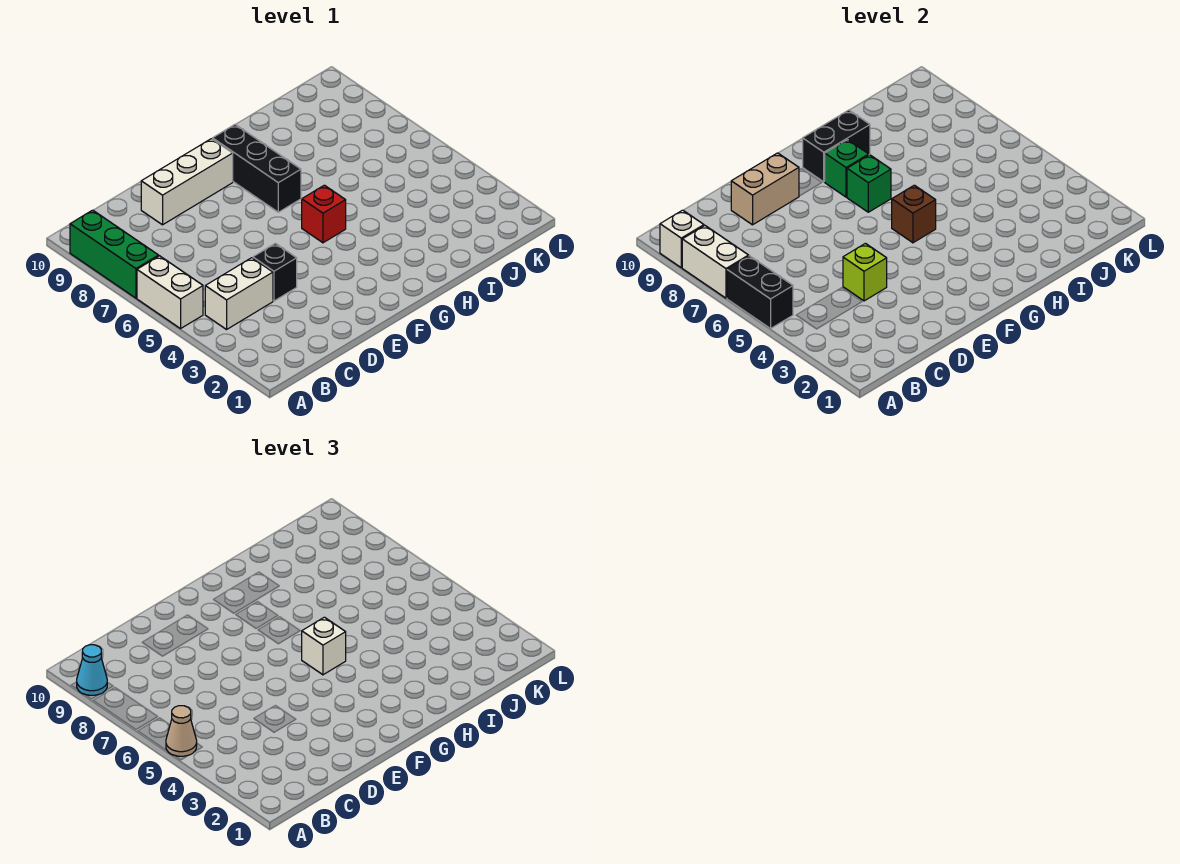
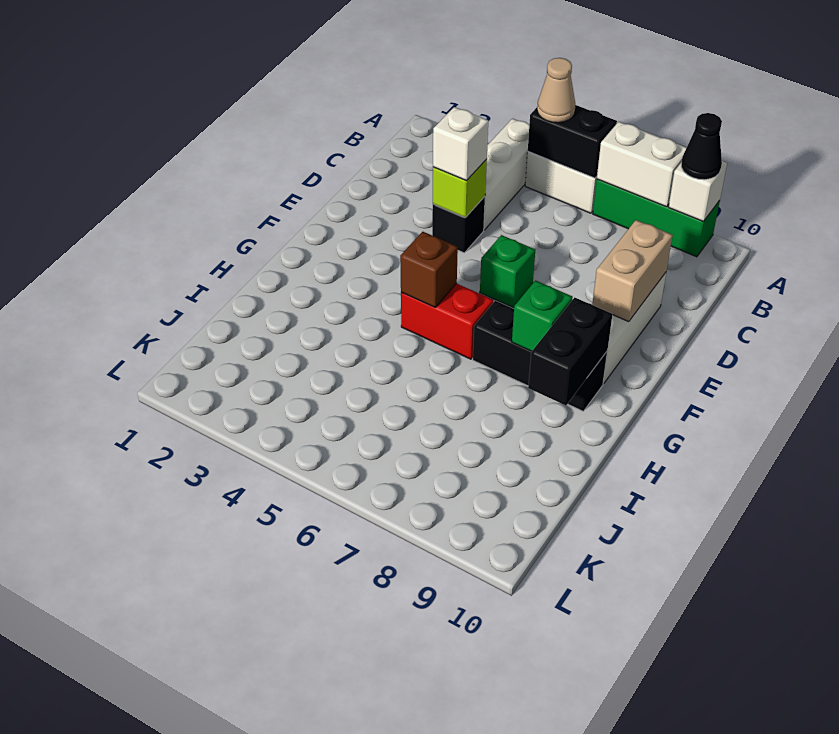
cyan 1x1 cone [77,645,107,695] -> black 1x1 cone [681,113,722,180]
white 1x2 brick [205,258,273,329] -> white 1x3 brick [484,119,529,230]
red 1x1 brick [302,185,346,243] -> red 1x2 brick [401,283,493,359]
white 1x1 brick [302,617,346,675] -> white 1x1 brick moved to [433,107,488,181]
green 1x1 brick [847,155,891,212] -> green 1x1 brick moved to [480,235,535,307]

